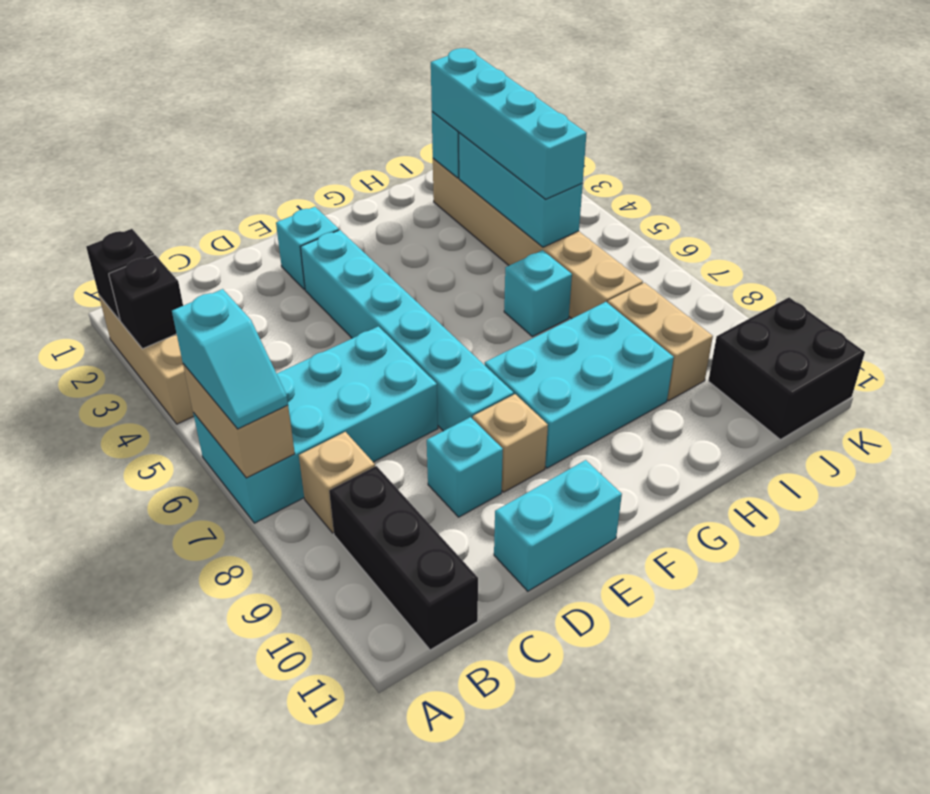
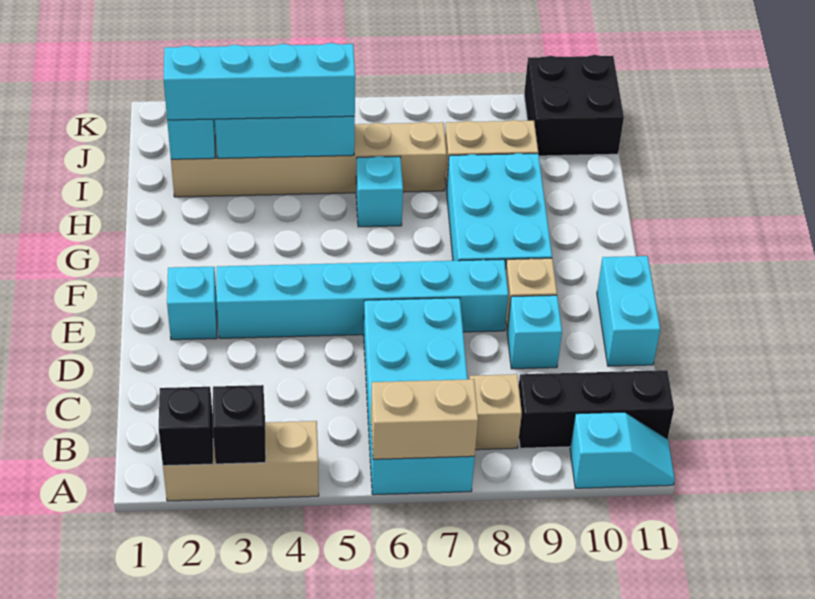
cyan 1x2 slope [172,289,288,429] -> cyan 1x2 slope moved to [570,412,675,488]

